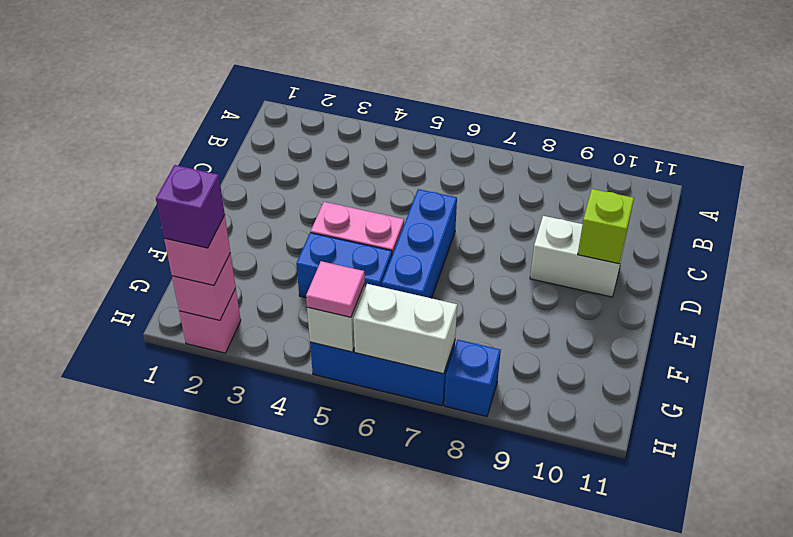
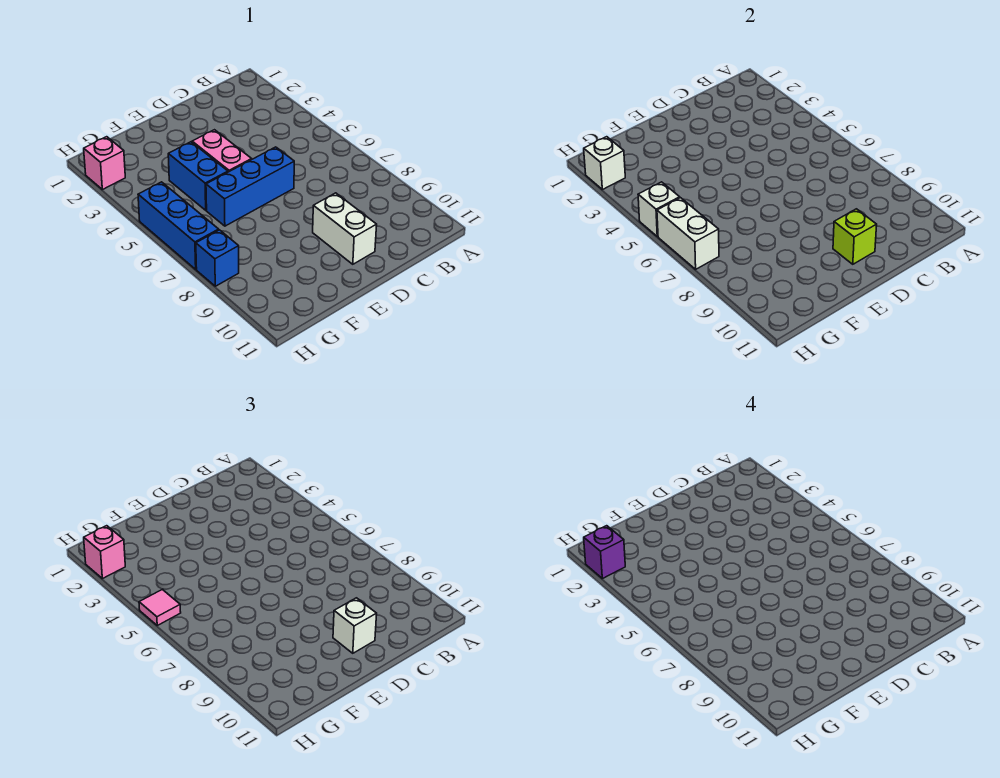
none -> white 1x1 brick [333,598,377,653]
pink 1x1 brick [172,253,236,320] -> white 1x1 brick [584,137,625,190]

